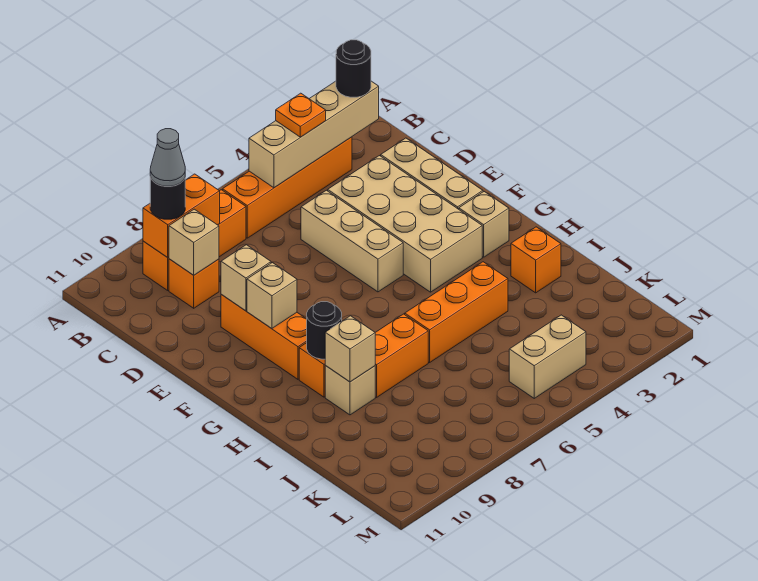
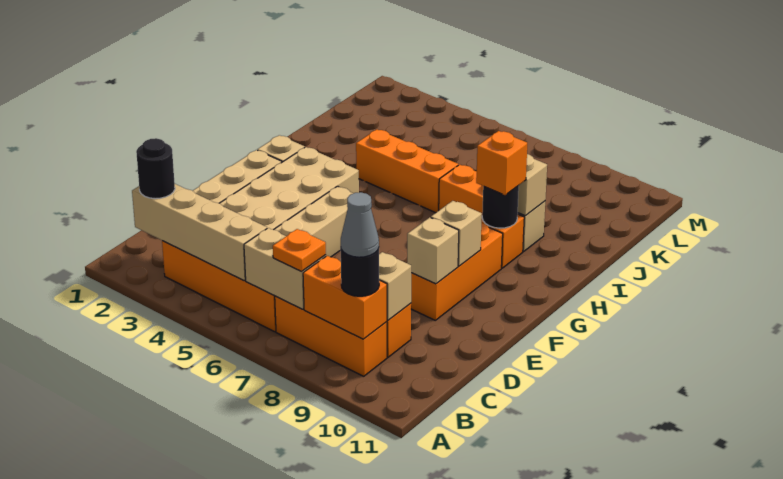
orange 1x1 plate [276,93,326,137] -> orange 1x1 plate moved to [273,229,326,271]
orange 1x1 brick [511,227,561,293] -> orange 1x1 brick moved to [476,131,527,195]
tan 1x2 brick [509,315,586,398] -> tan 1x2 brick moved to [244,228,326,309]

